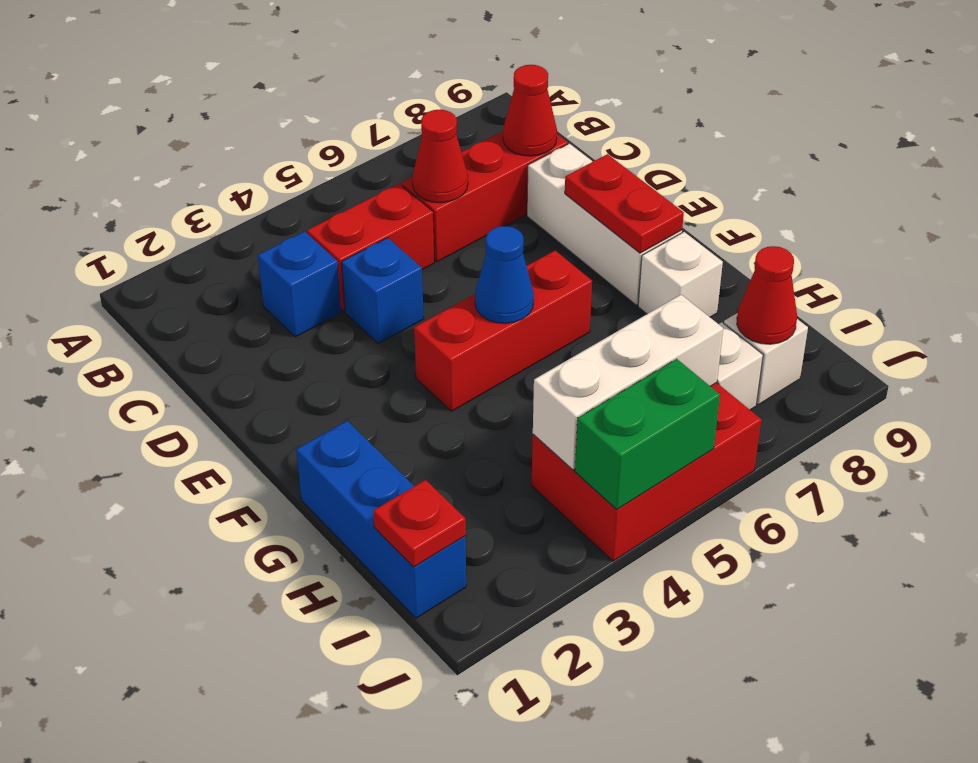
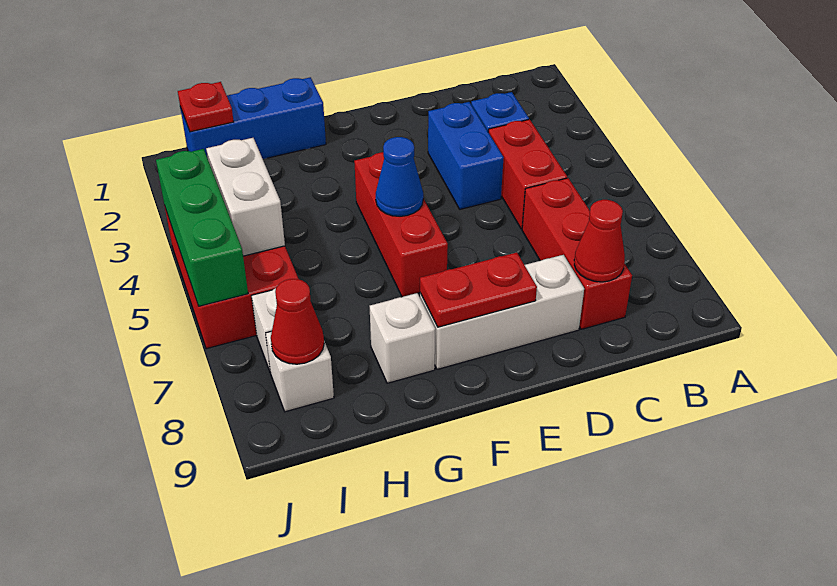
red 1x1 cone [413,110,468,203] -> none
blue 1x1 brick [342,238,424,344] -> blue 1x2 brick [428,102,504,209]
white 1x3 brick [533,295,723,470] -> white 1x2 brick [206,138,285,256]
green 1x2 brick [575,359,720,510] -> green 1x3 brick [156,149,248,306]

